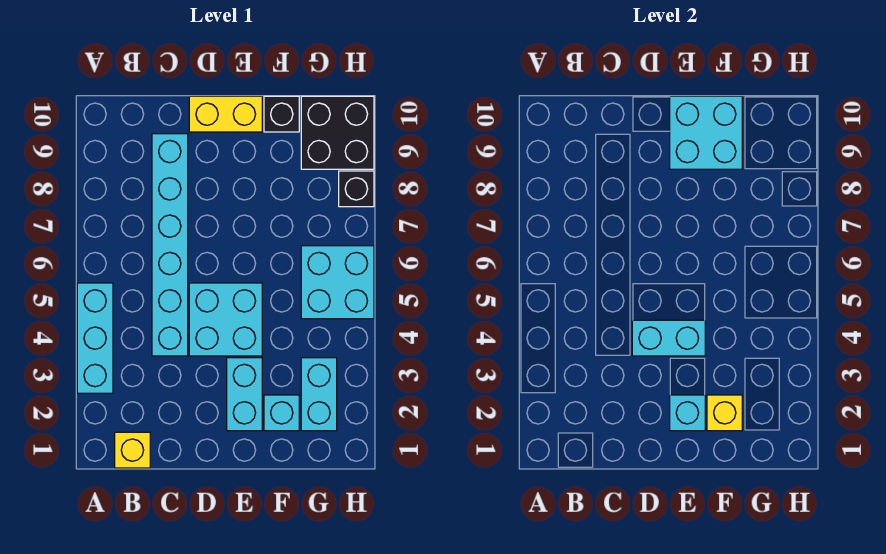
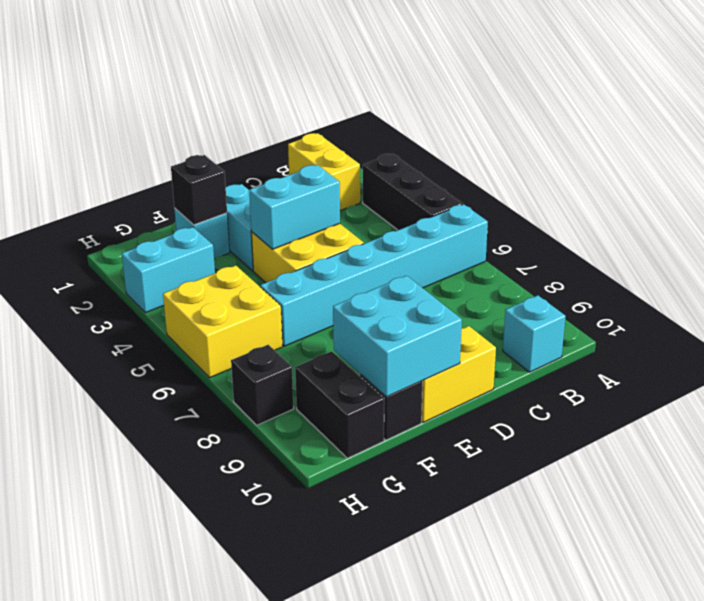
cyan 1x3 brick [77,283,113,393] -> black 1x3 brick [363,154,462,230]
yellow 1x1 brick [115,432,150,468] -> yellow 1x2 brick [288,133,360,211]
cyan 1x6 brick [152,134,188,356] -> cyan 1x6 brick turned to [260,204,488,346]
cyan 2x2 brick [189,283,262,356] -> yellow 2x2 brick [251,224,364,283]
cyan 1x1 brick [670,395,705,431] -> cyan 1x1 brick moved to [503,295,565,372]
yellow 1x1 brick [707,395,742,431] -> black 1x1 brick [171,155,227,225]
cyan 1x2 brick [301,358,337,431] -> cyan 1x2 brick turned to [122,227,215,313]
cyan 2x2 brick [301,246,374,319] -> yellow 2x2 brick [163,265,283,378]
black 2x2 brick [301,96,374,169] -> black 1x2 brick [295,351,384,458]

